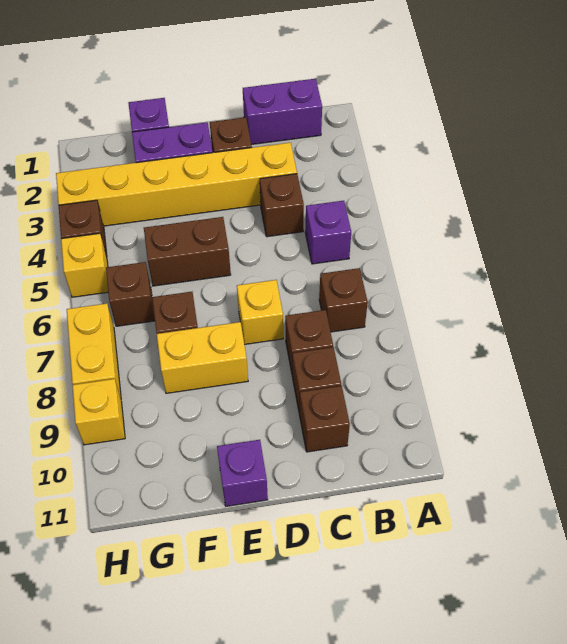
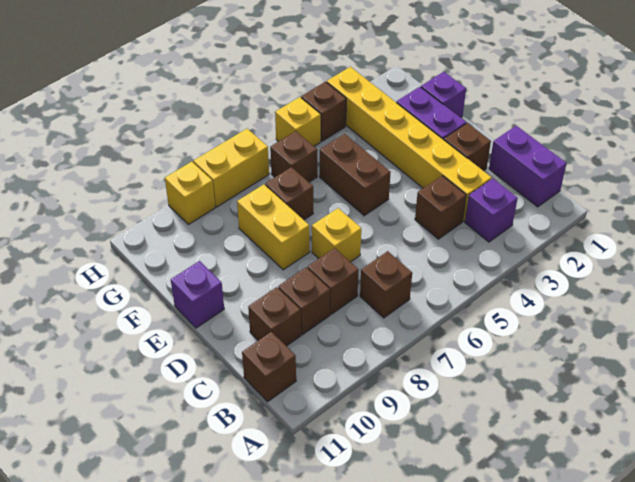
purple 1x1 brick [305,201,351,264] -> purple 1x1 brick moved to [465,179,518,242]
none -> brown 1x1 brick [242,332,296,402]

